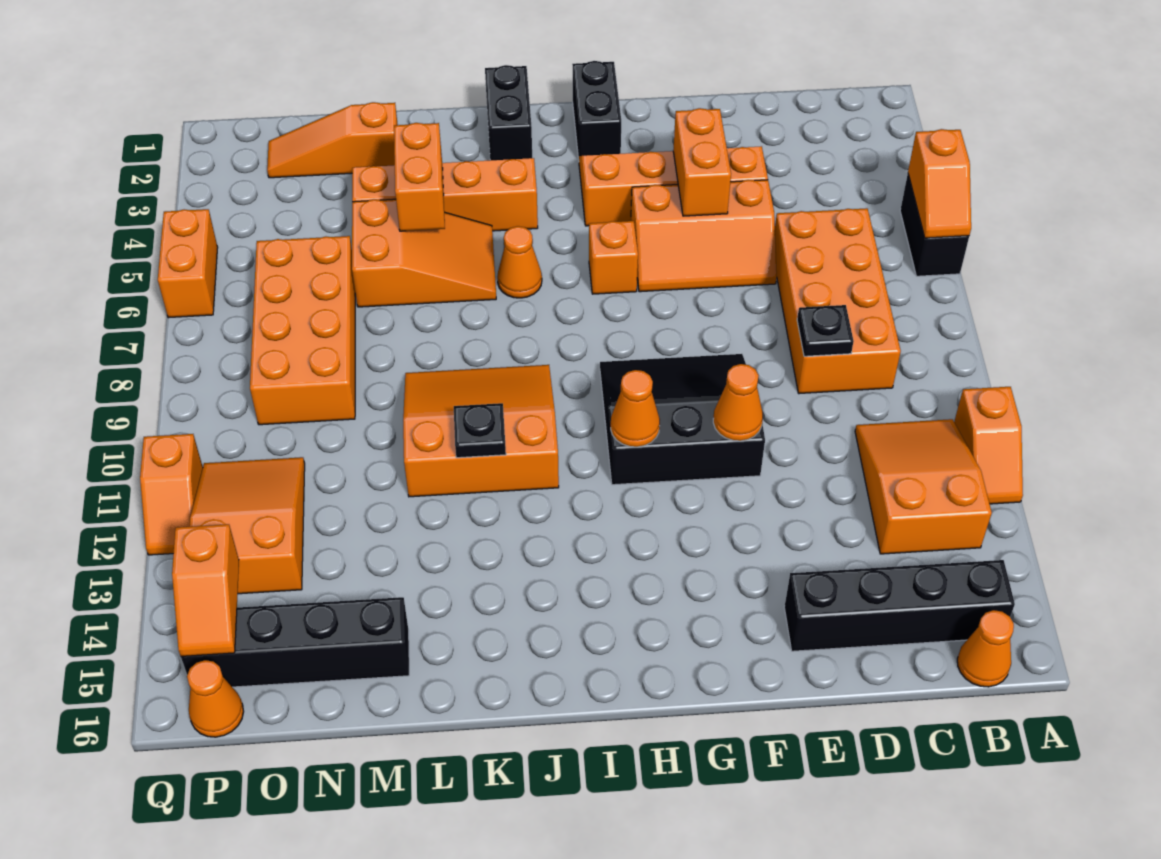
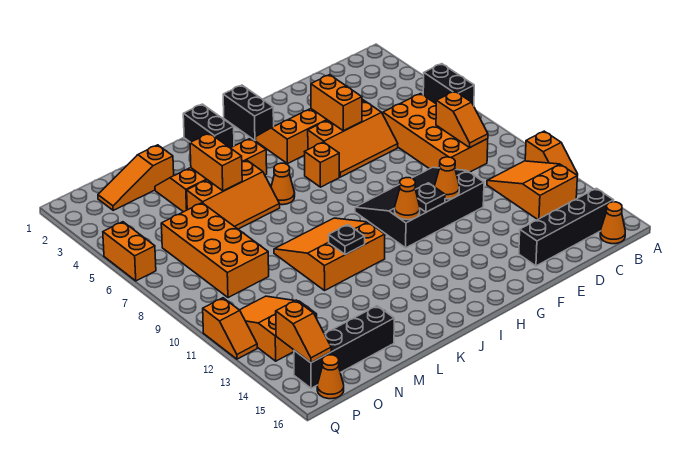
orange 1x2 slope [908,129,971,238] -> orange 1x2 slope moved to [436,91,488,148]
black 1x1 plate [797,305,854,356] -> black 1x1 plate moved to [416,183,445,212]
black 3x3 slope [600,354,765,485] -> black 3x4 slope [355,167,484,248]
orange 2x3 slope [352,199,496,307] -> orange 2x3 slope turned to [187,160,280,229]

